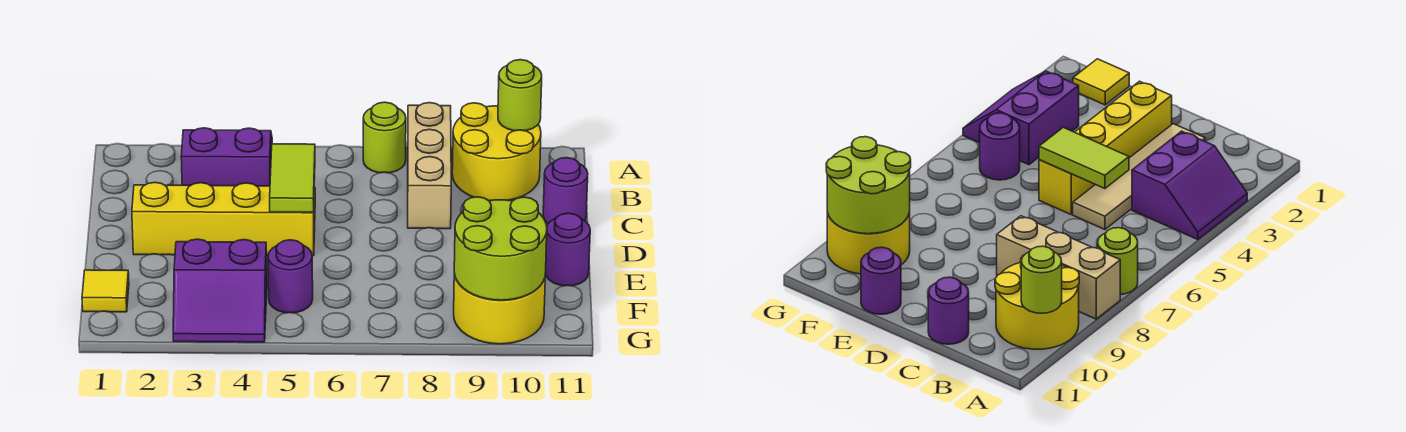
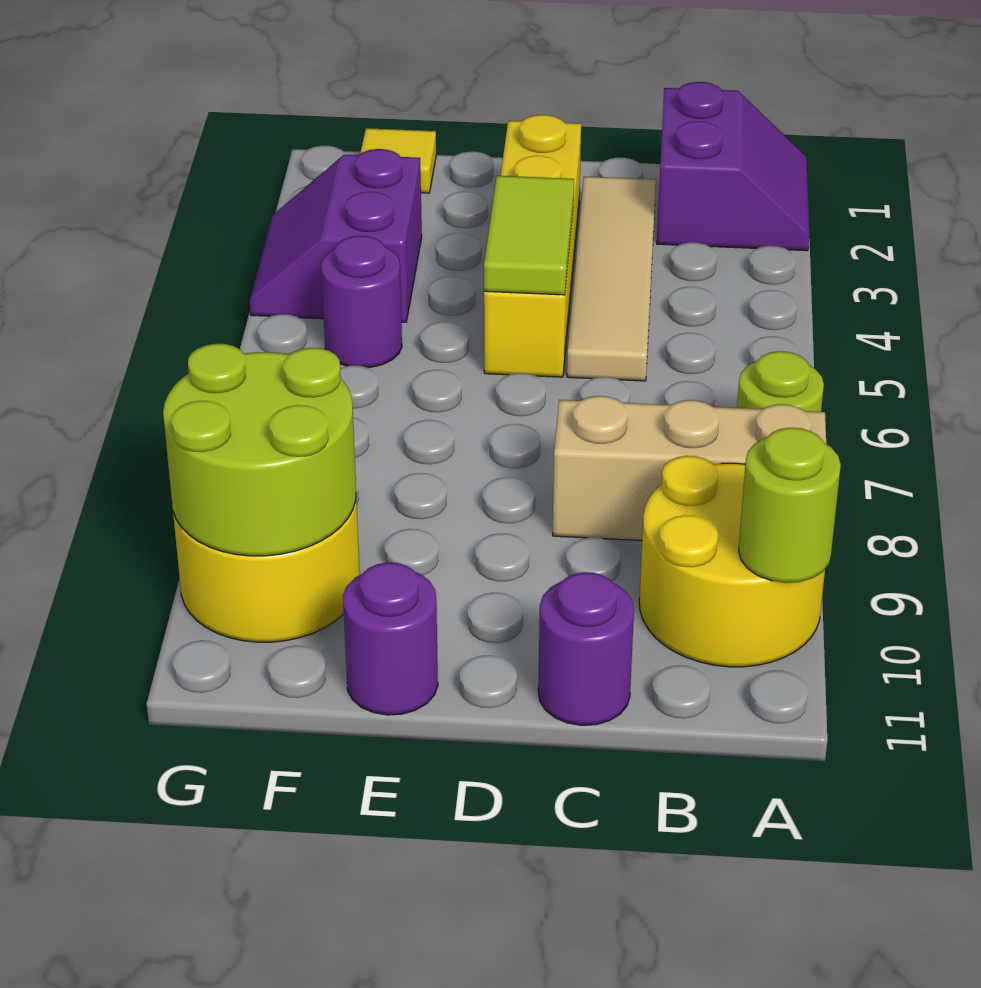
purple 2x2 slope [181,128,272,186] -> purple 2x2 slope moved to [657,82,809,251]
lime 1x2 tile [270,144,315,212] -> lime 1x2 tile turned to [484,176,574,295]

